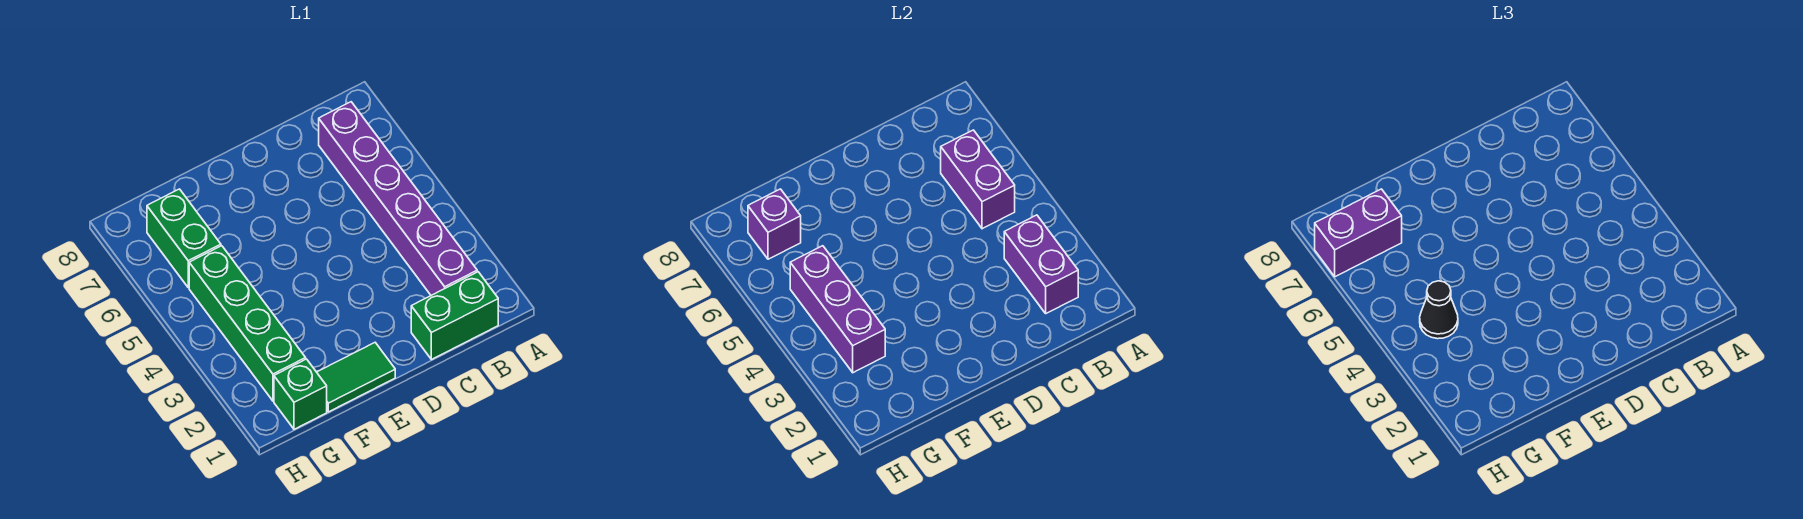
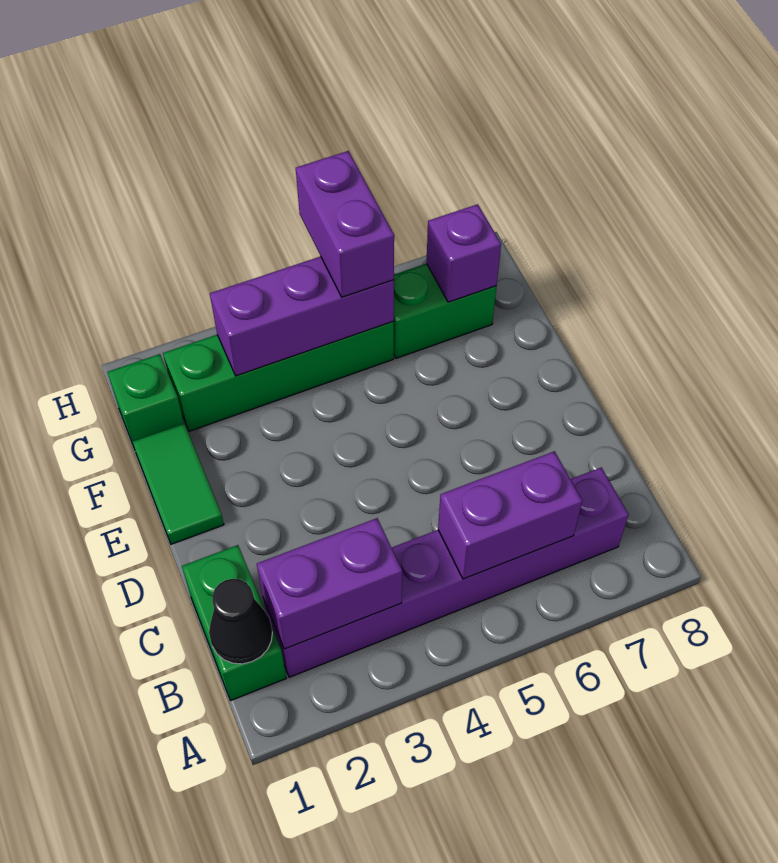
black 1x1 cone [1420,281,1458,339] -> black 1x1 cone moved to [209,579,272,664]
purple 1x2 brick [1315,189,1402,277] -> purple 1x2 brick moved to [296,151,394,297]

